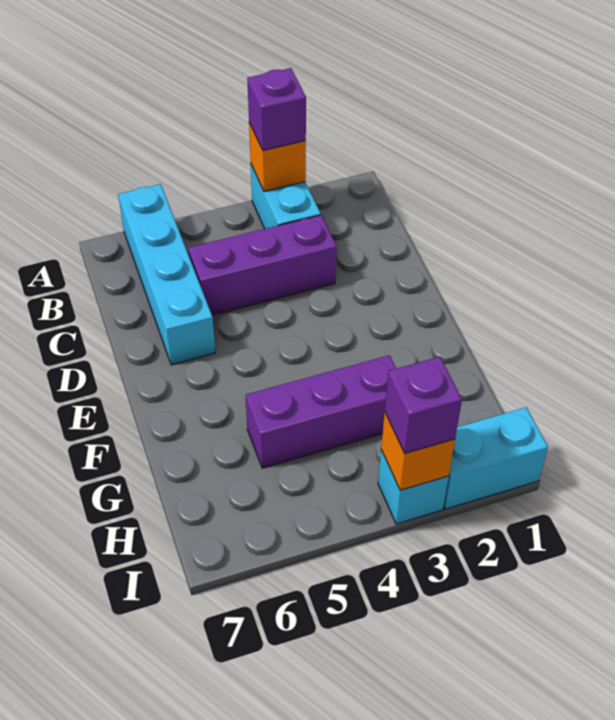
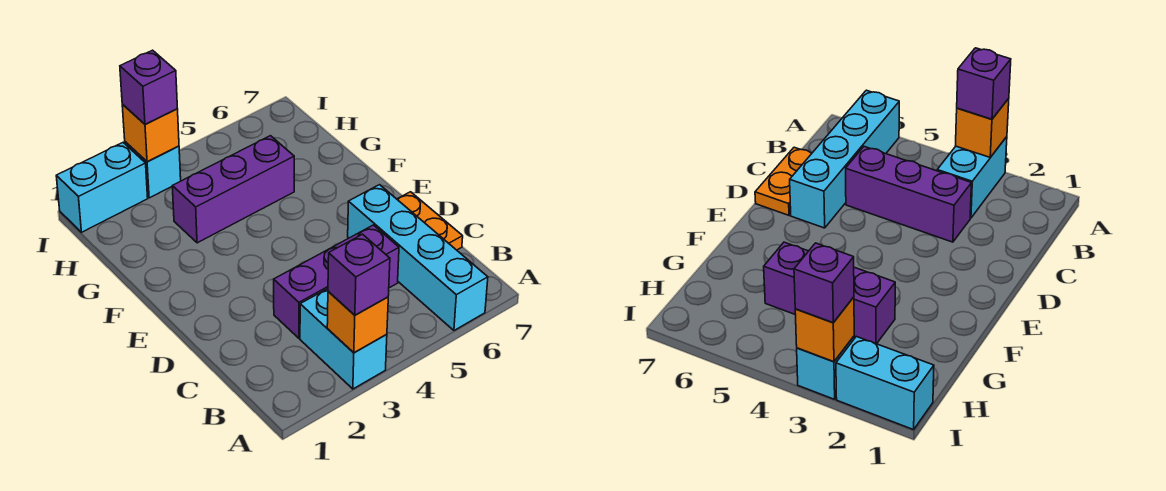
none -> orange 1x2 plate [397,192,463,250]

